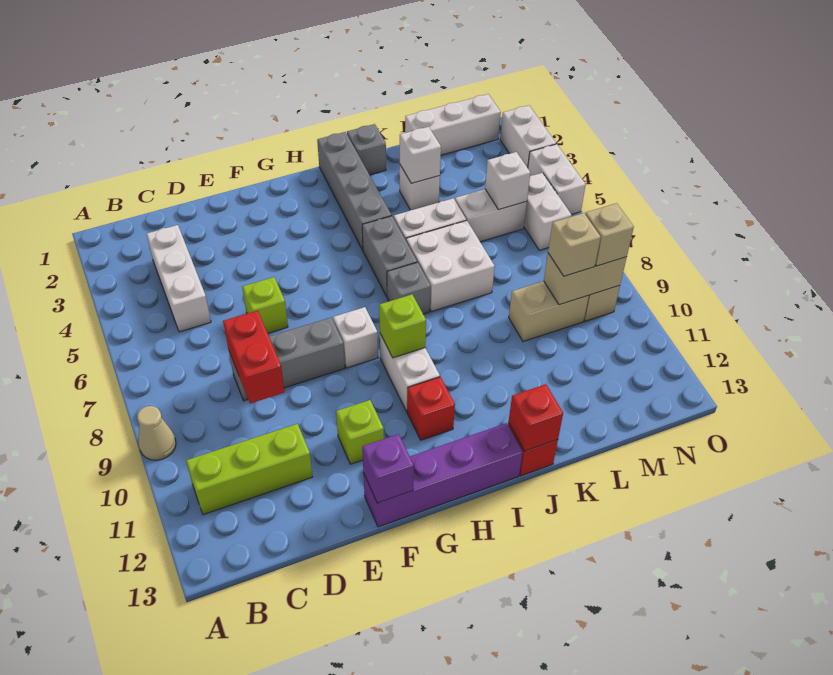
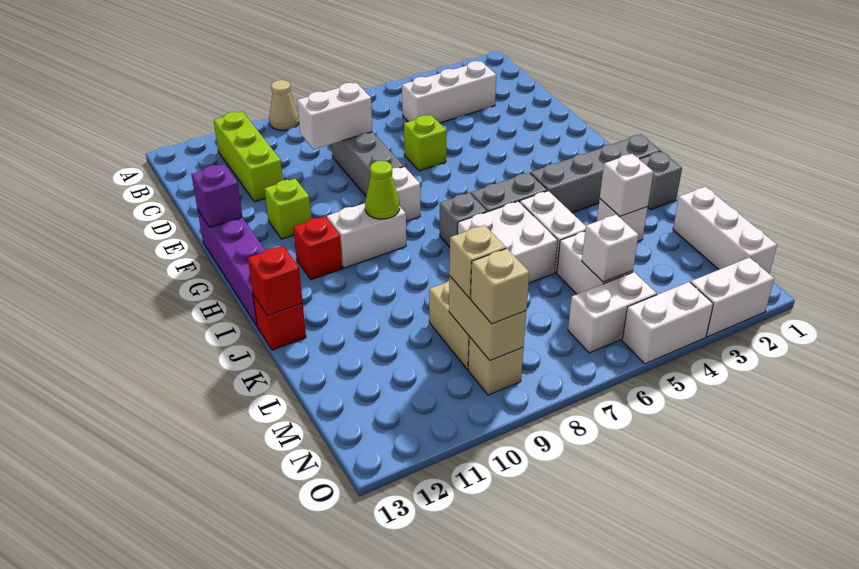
red 1x2 brick [223,311,285,403] -> white 1x2 brick [297,83,372,149]
lime 1x1 brick [379,294,426,358] -> lime 1x1 cone [365,161,400,219]

